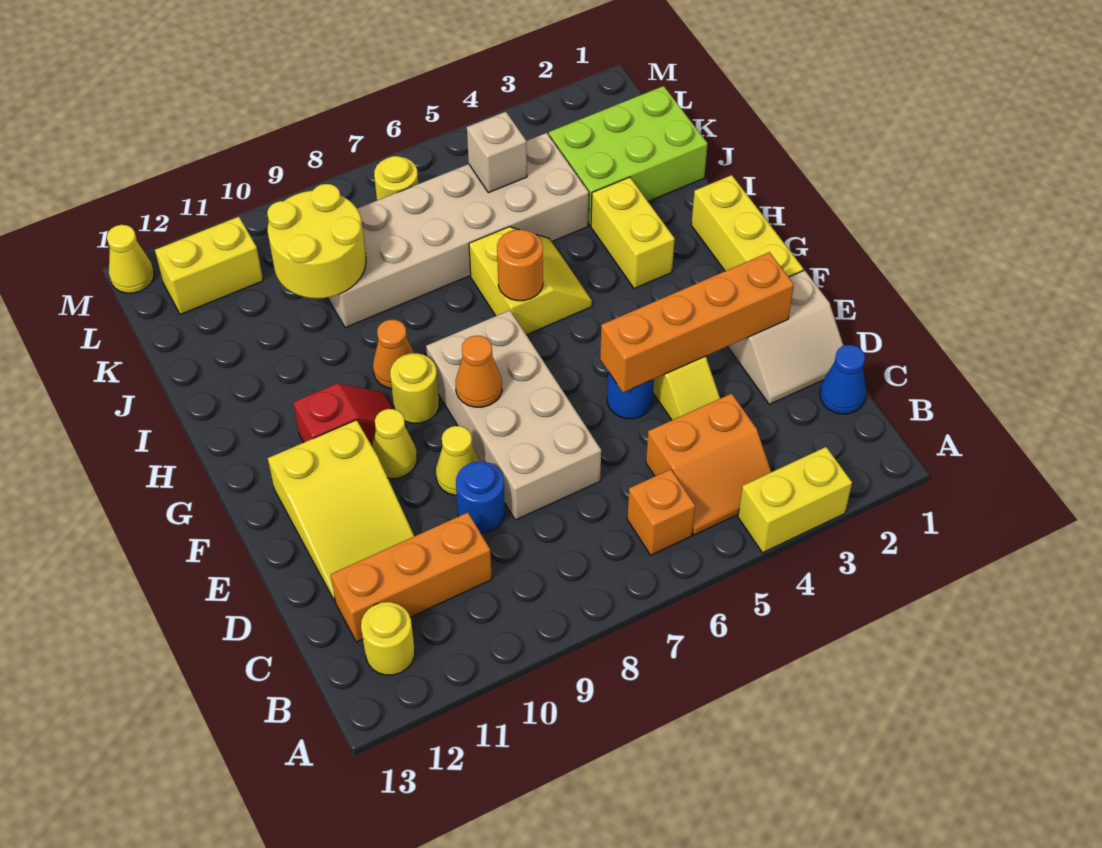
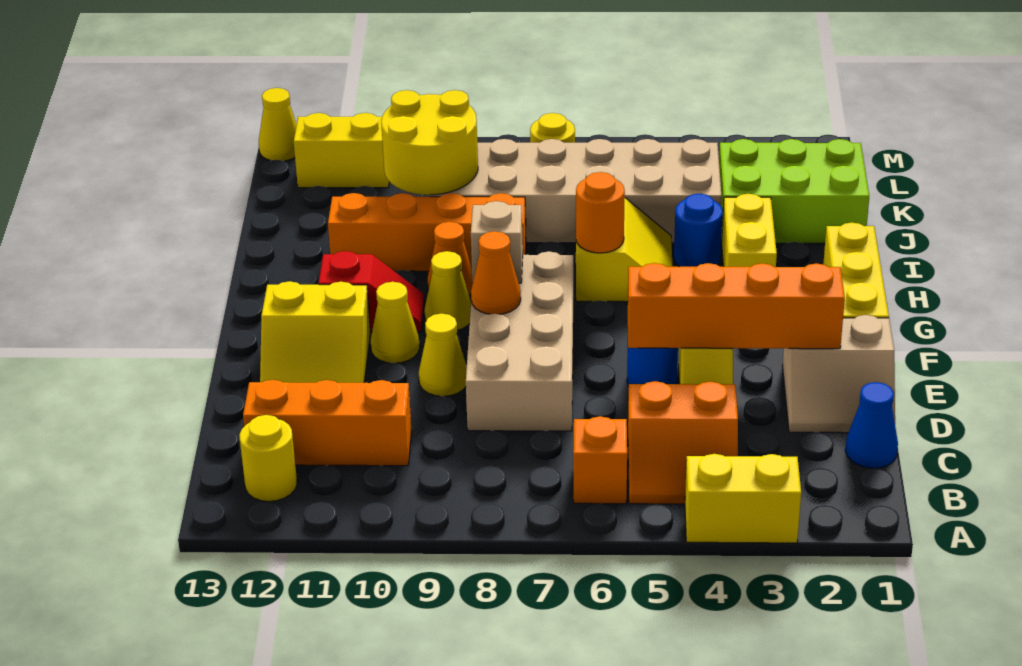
blue 1x1 round brick [456,461,505,533] -> blue 1x1 round brick moved to [674,194,723,267]
yellow 2x3 slope [268,420,414,601] -> yellow 2x2 slope [260,281,370,383]
yellow 1x1 round brick [390,353,439,423] -> yellow 1x1 cone [425,251,471,330]
none -> orange 1x4 brick [328,193,526,271]
tan 1x1 brick [467,112,527,193] -> tan 1x1 brick moved to [471,201,523,283]

